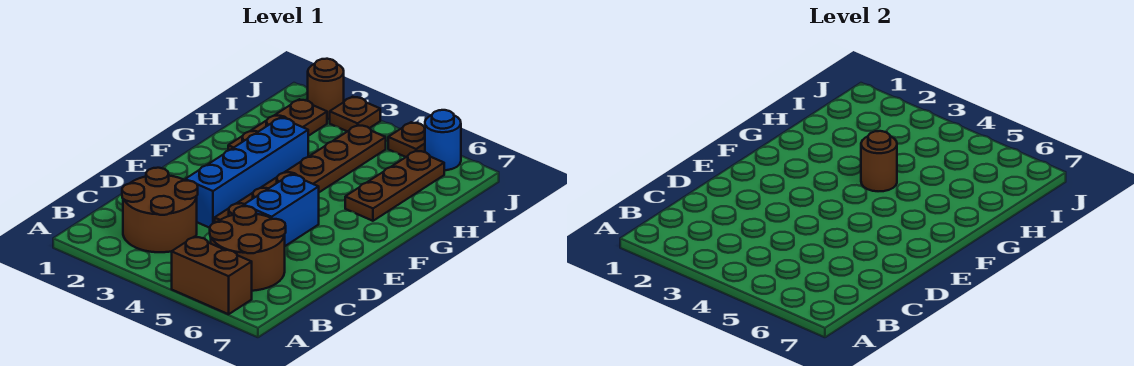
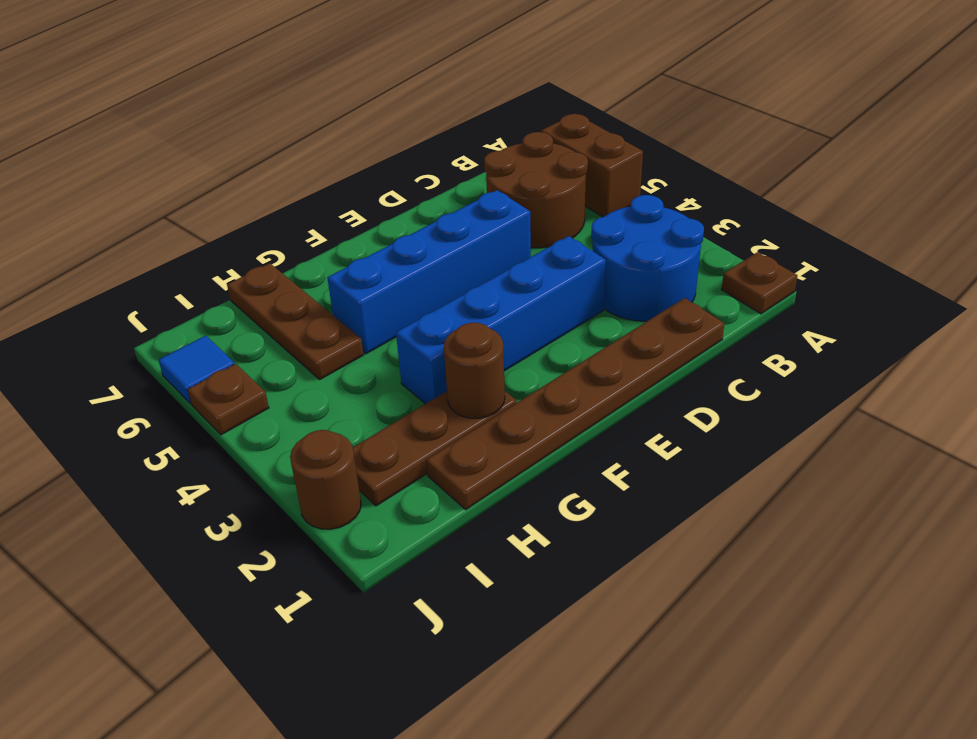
brown 2x2 round brick [122,168,198,252] -> blue 2x2 round brick [591,195,704,321]
brown 1x6 plate [215,125,386,223] -> brown 1x6 plate moved to [426,298,724,509]
blue 1x2 brick [244,174,319,246] -> blue 1x4 brick [327,190,531,354]
brown 1x1 round brick [861,131,897,191] -> brown 1x1 round brick moved to [444,323,505,418]
brown 1x3 plate [345,151,444,221] -> brown 1x3 plate turned to [227,263,364,379]
brown 1x1 plate [330,97,380,131] -> brown 1x1 plate moved to [722,252,797,314]
blue 1x1 round brick [425,110,461,170] -> blue 1x1 tile [159,336,234,404]

